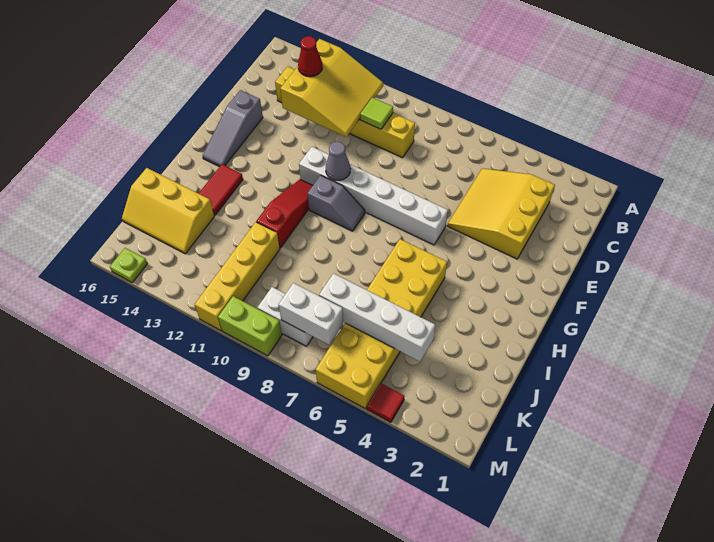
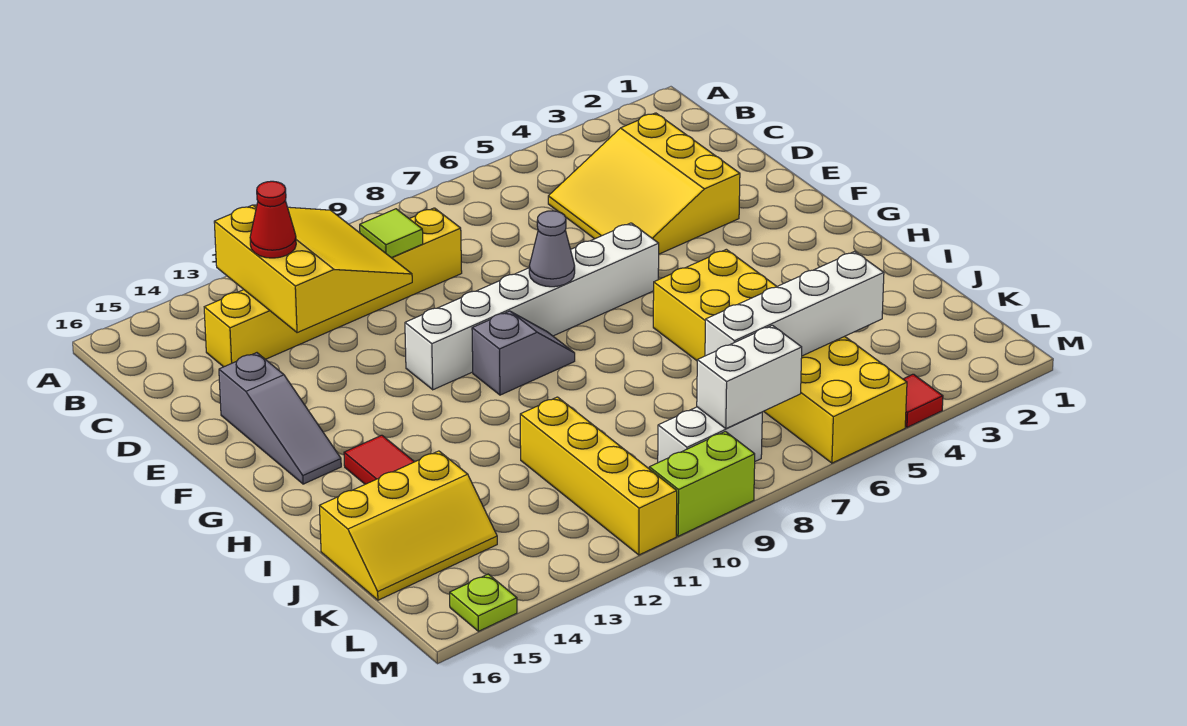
grey 1x1 cone [326,142,350,180] -> grey 1x1 cone moved to [529,211,575,287]
red 1x3 slope [256,179,313,248] -> none

